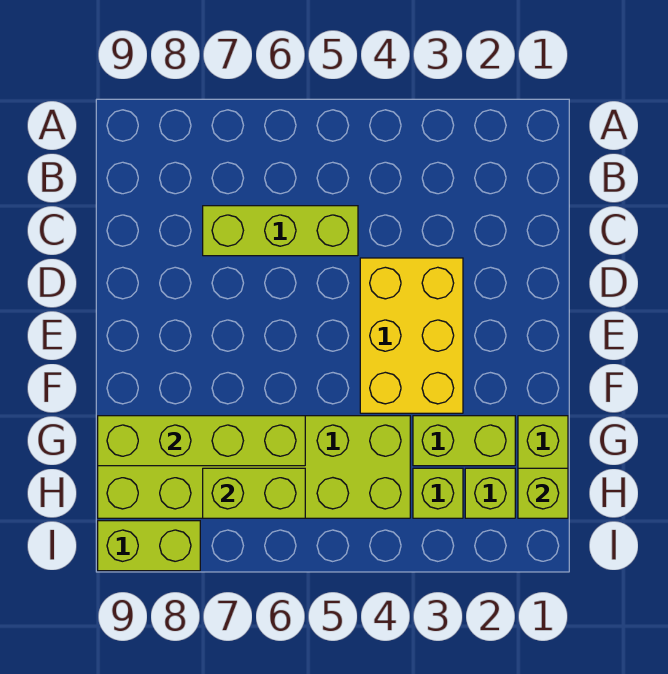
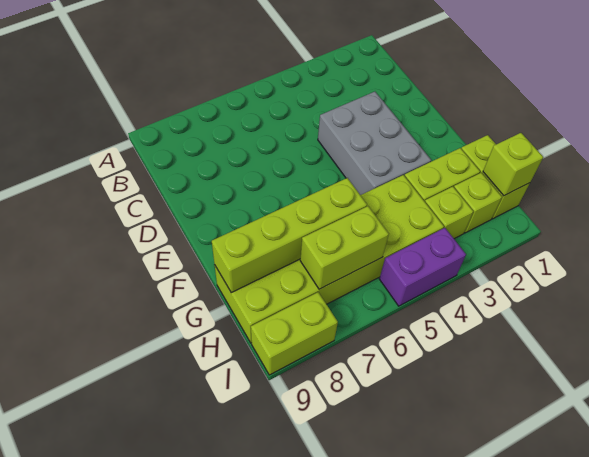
lime 1x3 brick [203,206,358,256] -> none
yellow 2x3 brick [360,258,463,413] -> grey 2x3 brick [318,92,431,195]
none -> purple 1x2 brick [380,228,466,306]

